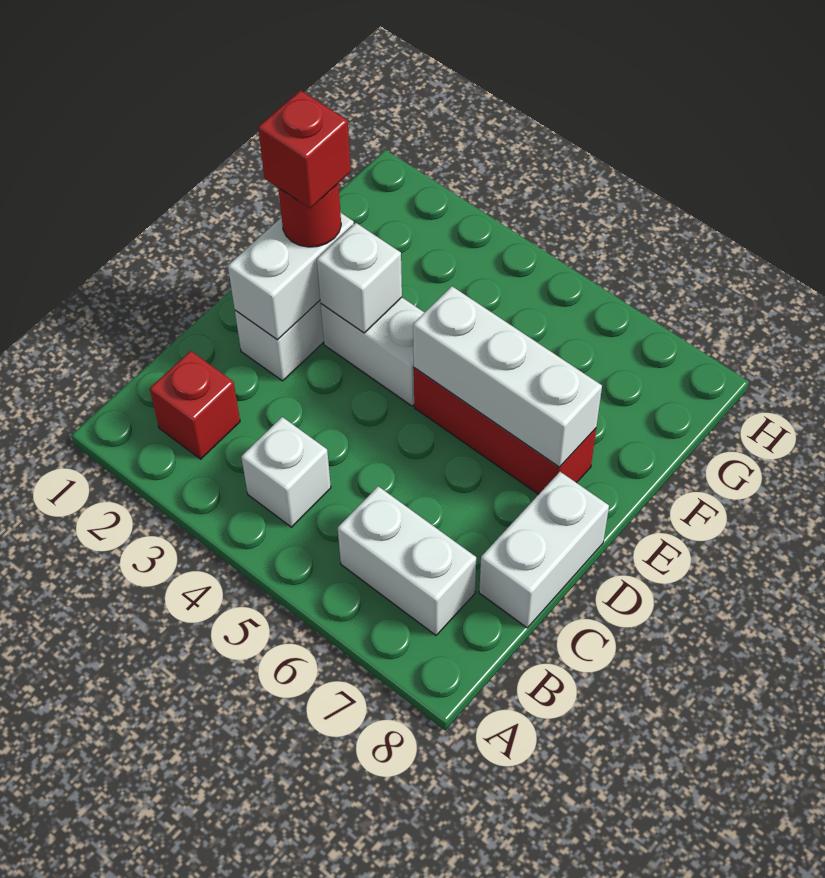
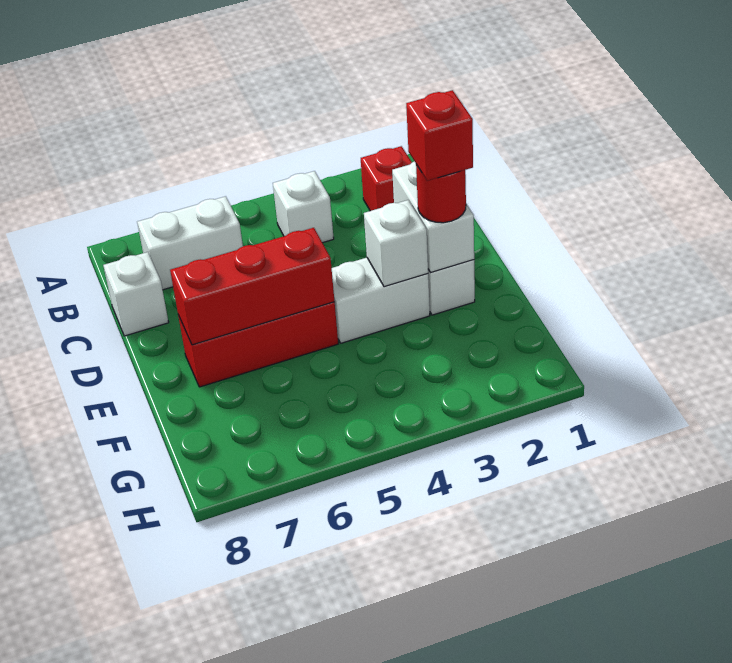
white 1x2 brick [479,472,609,628] -> white 1x1 brick [103,252,169,336]
white 1x3 brick [413,286,602,467] -> red 1x3 brick [170,228,335,345]

